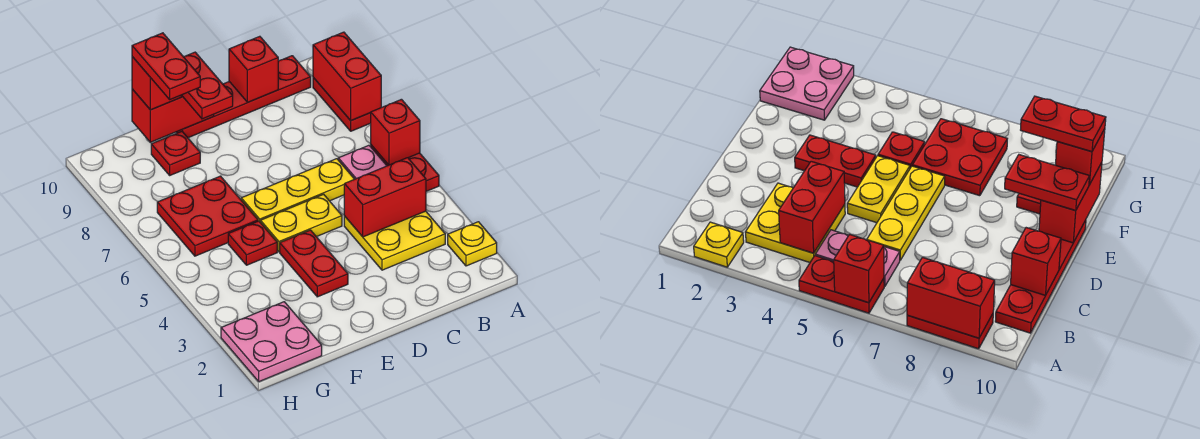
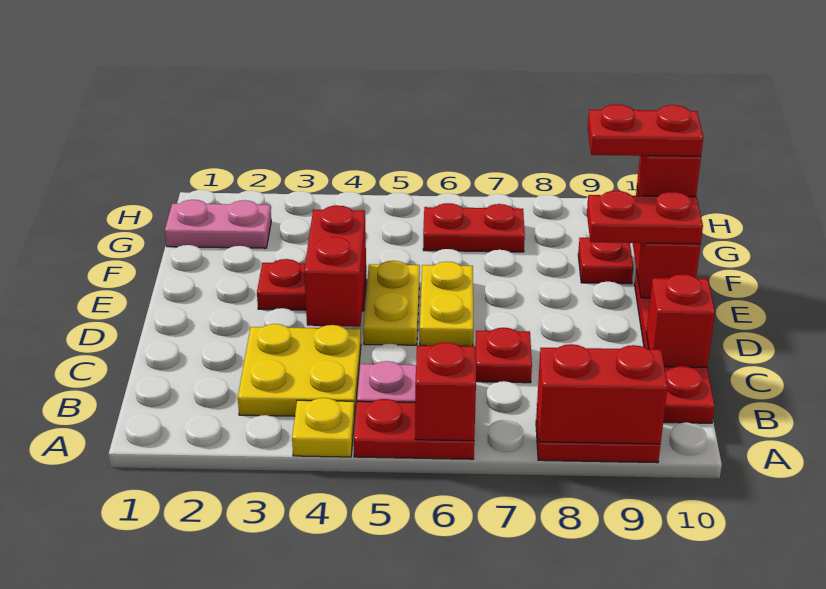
yellow 1x1 plate [448,222,497,266] -> yellow 1x1 plate moved to [292,398,355,457]
red 1x2 brick [344,158,426,237] -> red 1x2 brick moved to [304,205,366,327]
yellow 1x3 plate [241,159,354,223] -> yellow 1x2 plate [420,262,473,346]
red 1x1 plate [228,221,277,265] -> red 1x1 plate moved to [476,328,532,383]
red 2x2 plate [157,176,258,256] -> red 1x2 plate [423,203,525,252]
pink 2x2 plate [221,302,322,382] -> pink 1x2 plate [165,200,271,248]

